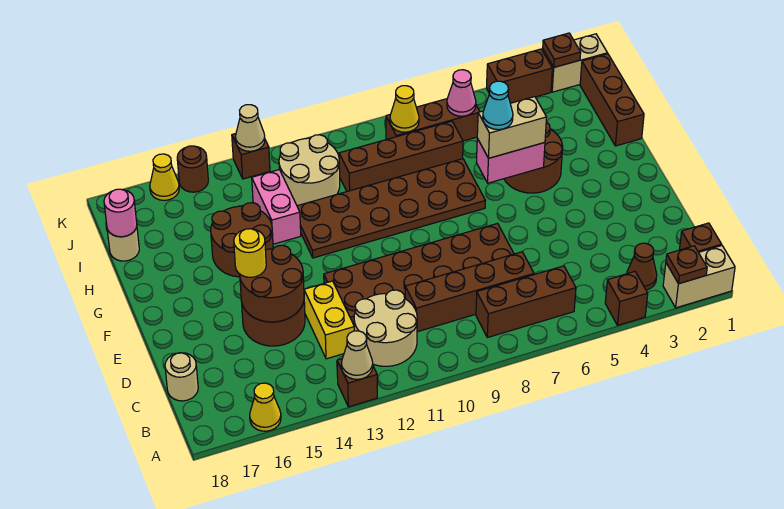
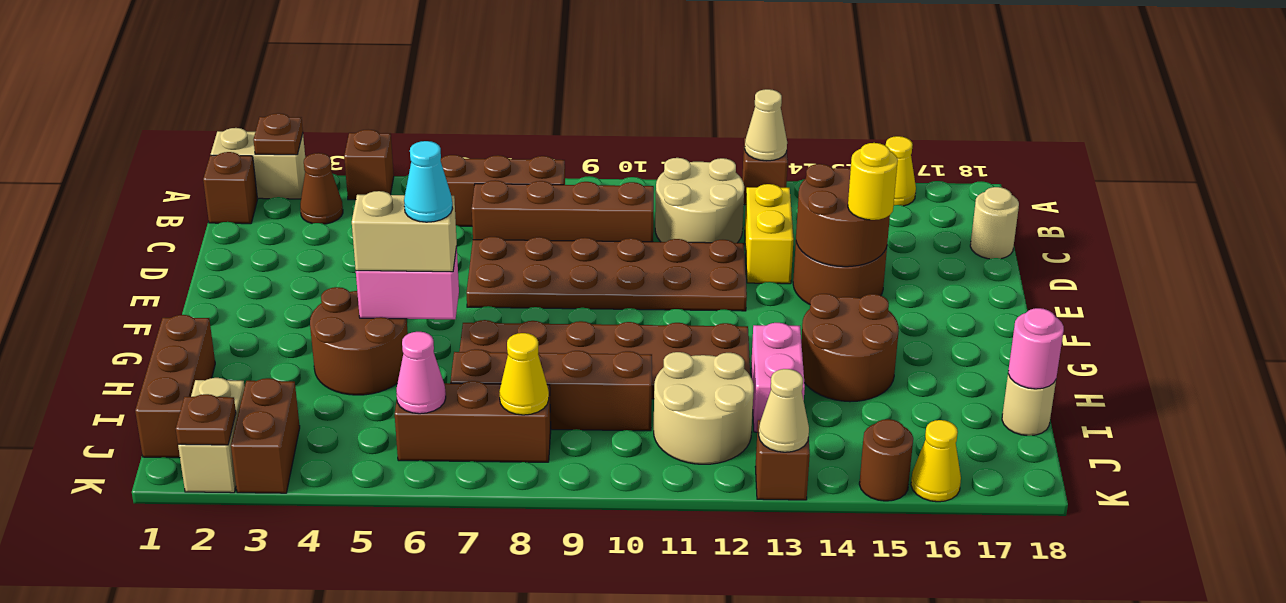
tan 1x2 brick [543,34,607,92] -> tan 1x2 brick turned to [178,378,245,493]
brown 1x2 brick [487,49,552,103] -> brown 1x2 brick turned to [231,378,300,493]

